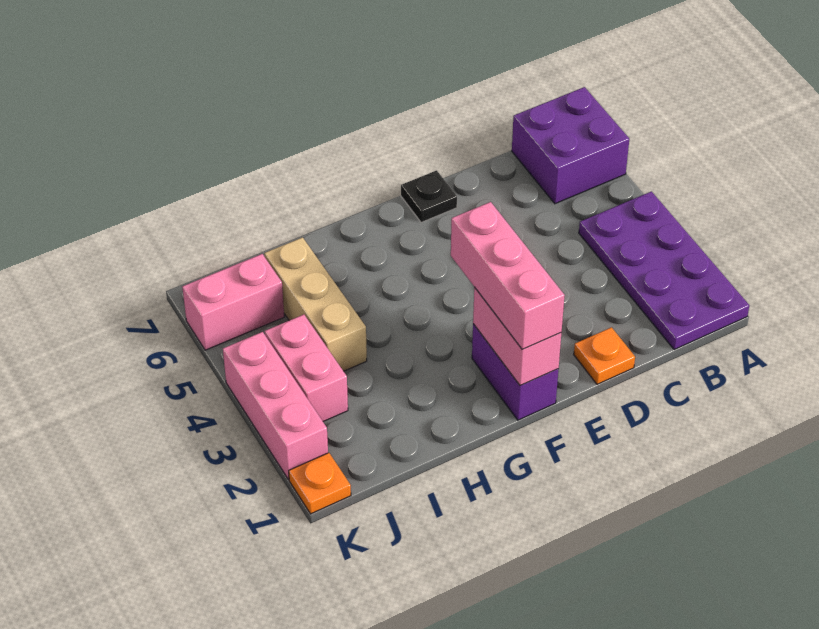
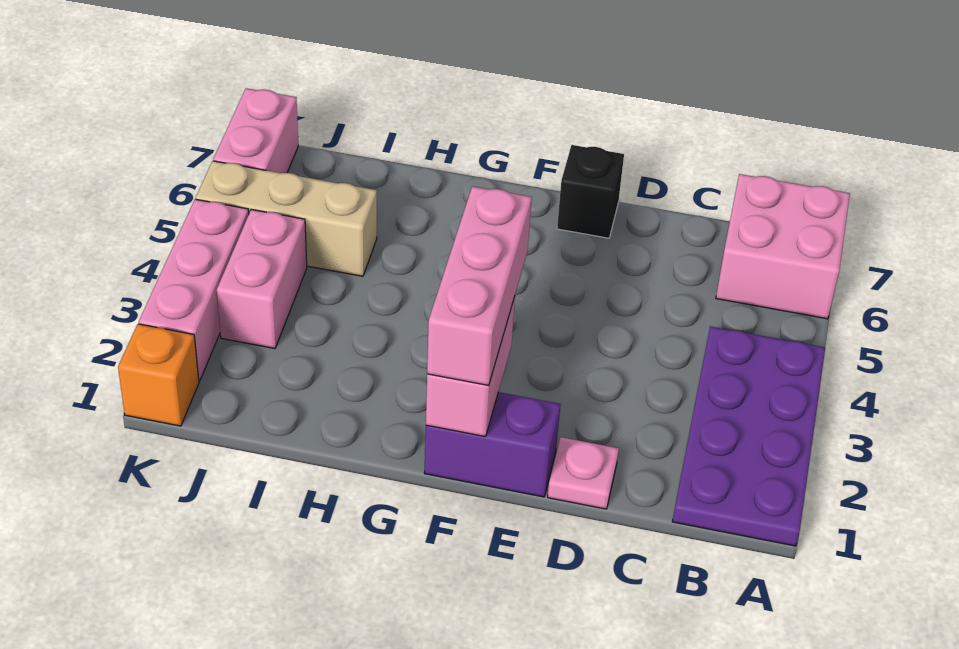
purple 2x2 brick [512,87,629,204] -> pink 2x2 brick [716,174,850,319]
orange 1x1 plate [574,327,635,384] -> pink 1x1 plate [548,437,619,509]
black 1x1 plate [401,170,457,222] -> black 1x1 brick [557,145,624,238]
purple 1x2 brick [472,324,558,420] -> purple 1x2 brick turned to [425,392,561,497]
tan 1x3 brick [264,238,367,371] -> tan 1x3 brick turned to [196,161,377,276]
pink 1x2 brick [182,254,284,350] -> pink 1x2 brick turned to [213,88,298,173]
orange 1x1 plate [289,453,351,514] -> orange 1x1 brick [118,324,199,426]

